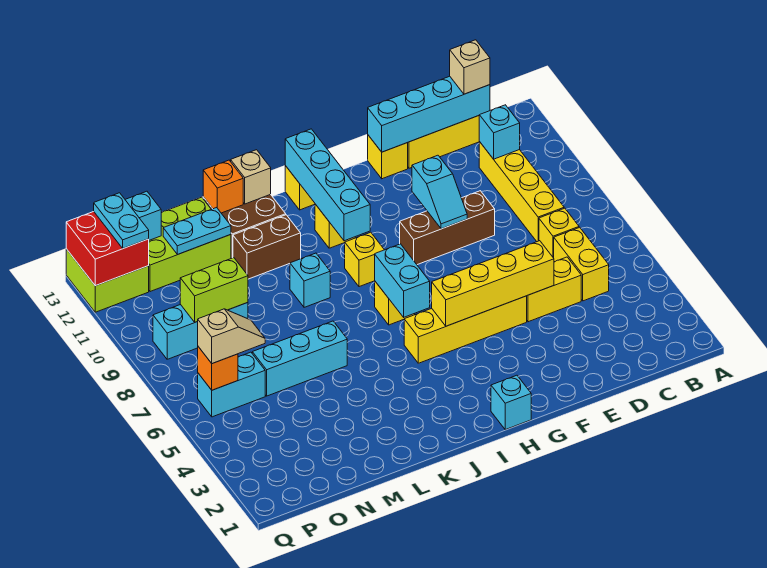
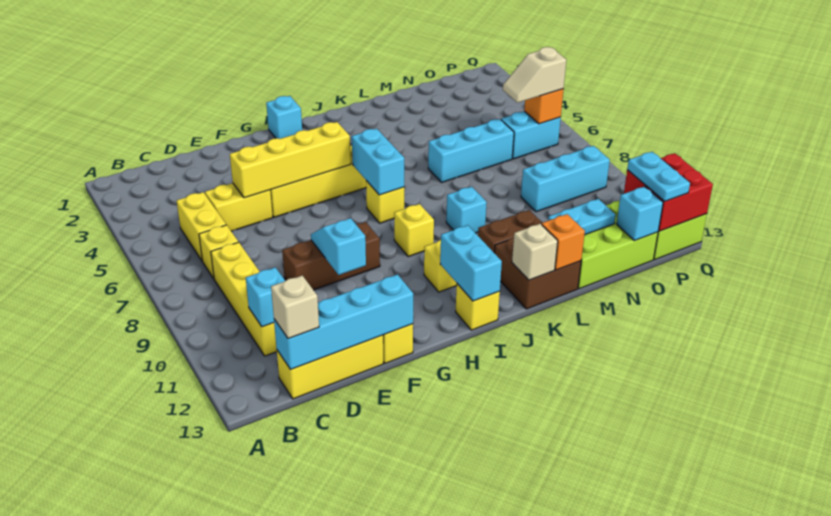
cyan 1x4 brick [285,129,370,241] -> cyan 1x2 brick [440,225,502,301]
lime 1x2 brick [180,258,248,322] -> none

